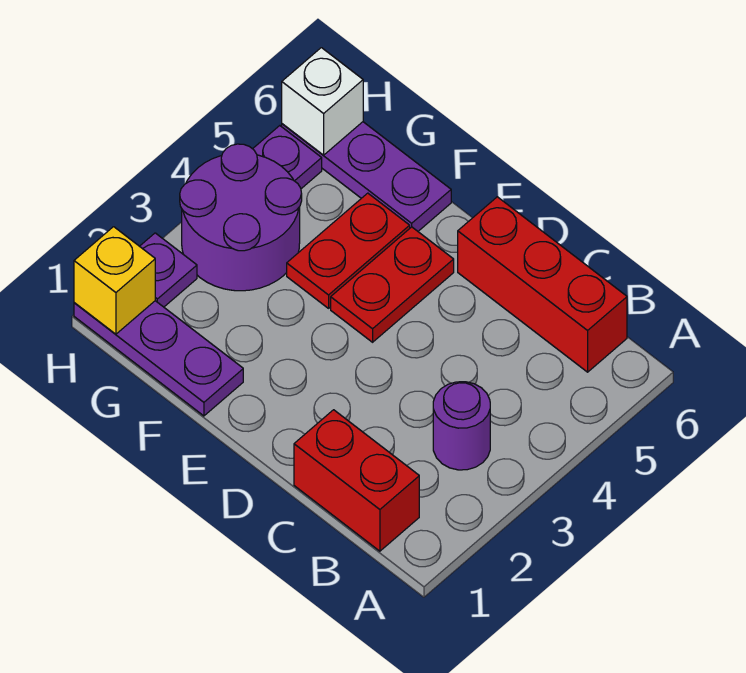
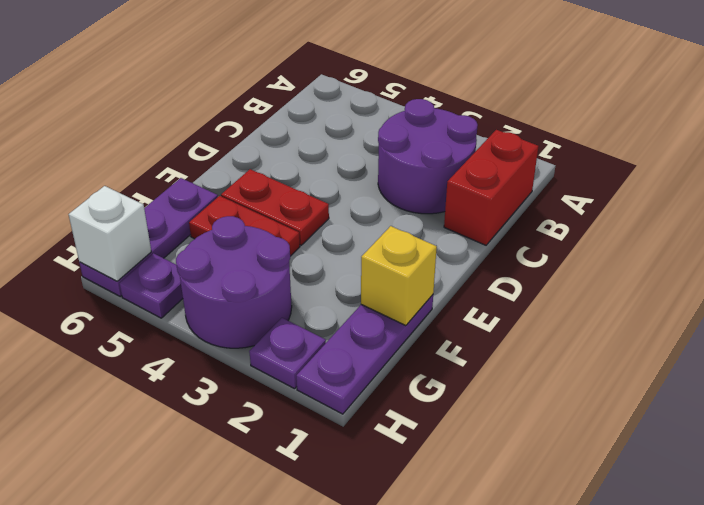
purple 1x1 round brick [433,382,490,470] -> purple 2x2 round brick [378,99,478,214]
red 1x3 brick [458,197,627,372] -> none
yellow 1x1 brick [74,227,155,334] -> yellow 1x1 brick moved to [361,226,437,326]

